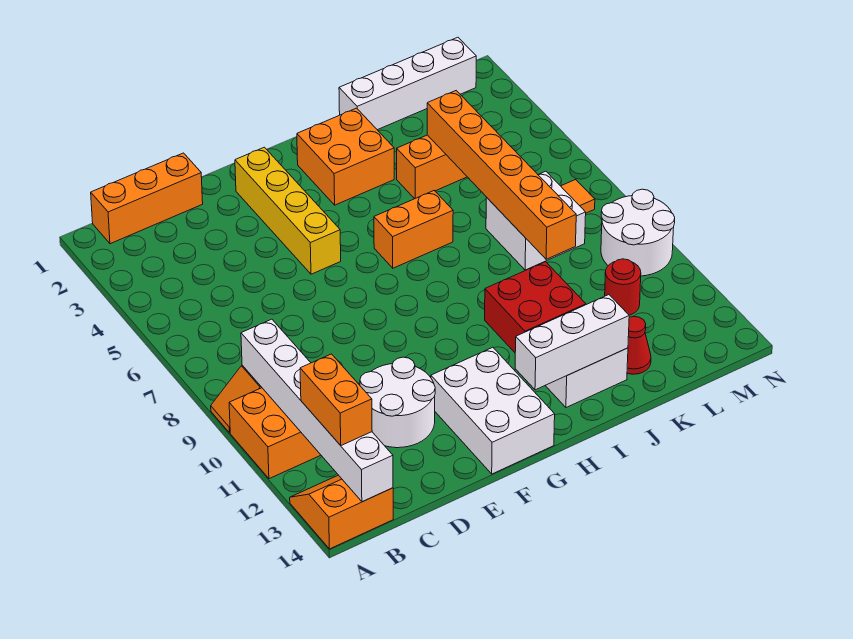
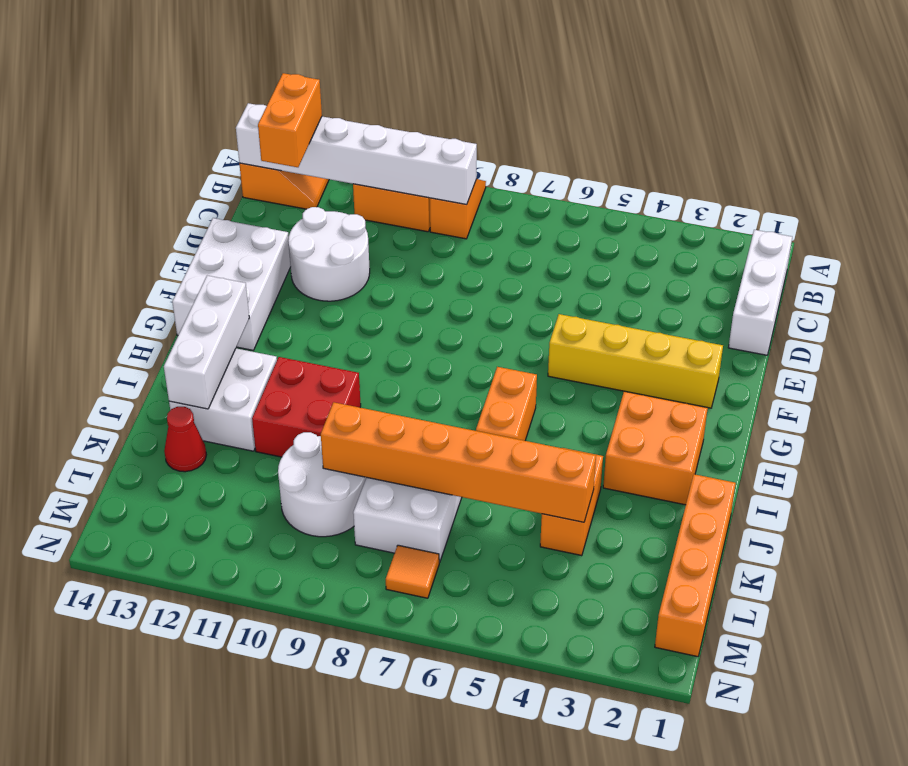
orange 1x3 brick [91,153,203,244] -> white 1x3 brick [728,230,792,355]
orange 1x2 brick [300,354,372,445] -> orange 1x2 brick turned to [258,73,322,167]
white 2x3 brick [431,347,555,474] -> white 2x3 brick turned to [172,218,291,350]
white 1x4 brick [339,37,476,130] -> orange 1x4 brick [655,474,736,657]
red 1x1 round brick [605,259,641,315] -> none
white 2x2 round brick [601,189,675,276] -> white 2x2 round brick moved to [278,432,366,537]

